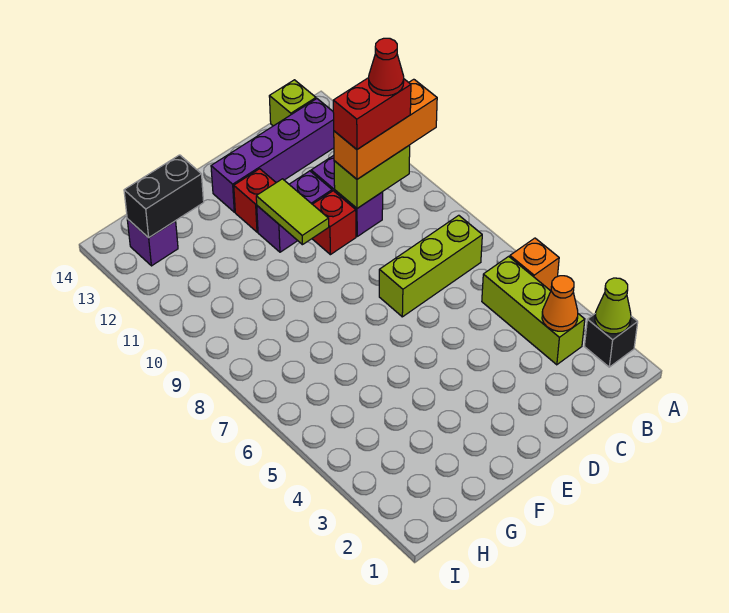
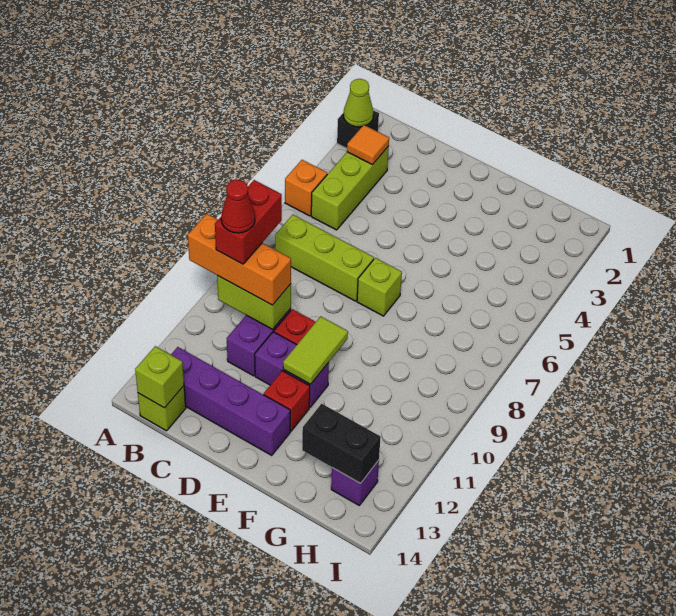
orange 1x1 cone [542,276,578,331] -> orange 1x1 tile [347,125,389,165]
red 1x2 brick [333,78,411,149] -> red 1x2 brick turned to [215,180,282,264]
none -> lime 1x1 brick [135,346,184,408]
none -> lime 1x1 brick [357,258,402,316]

